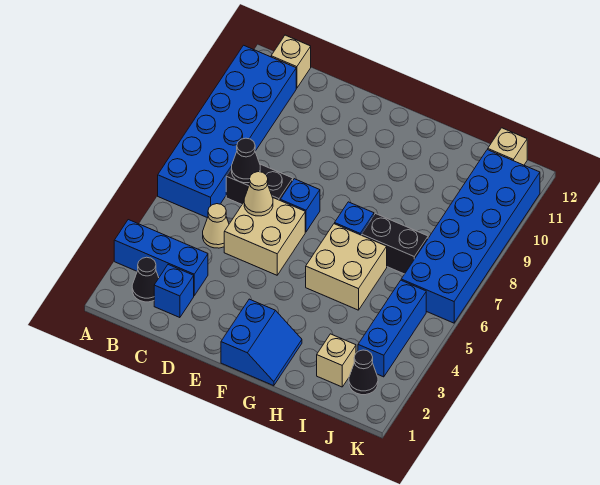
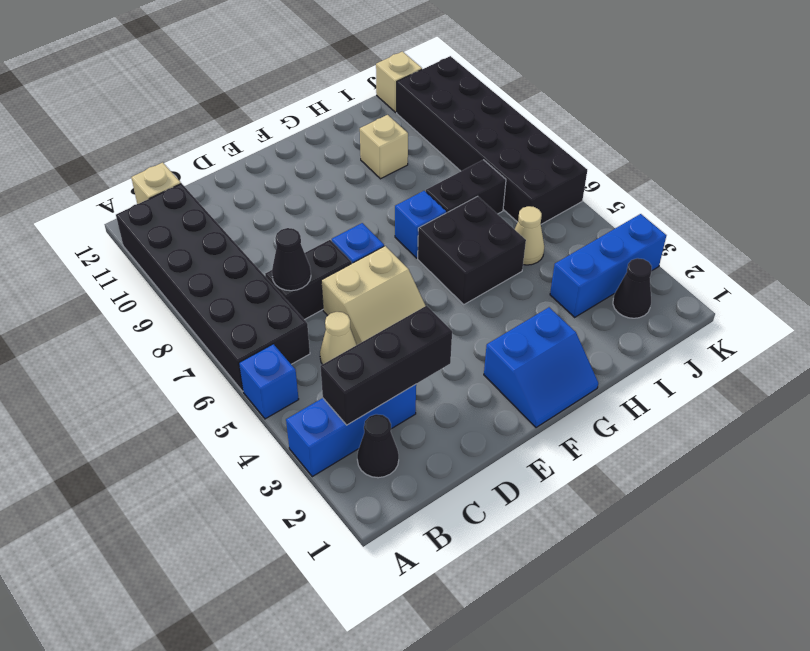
blue 2x6 brick [158,45,296,218] -> black 2x6 brick [116,184,310,391]
none -> black 1x3 brick [320,306,452,425]
blue 1x1 brick [154,265,194,318] -> blue 1x1 brick moved to [239,344,299,419]
tan 2x2 brick [224,198,305,275] -> tan 2x2 slope [321,246,425,345]
tan 1x1 cone [244,172,273,216] -> tan 1x1 cone moved to [515,206,544,265]
blue 2x2 slope [221,299,302,386] -> blue 2x2 slope turned to [484,307,598,428]
tan 2x2 brick [306,224,387,310] -> black 2x2 brick [418,196,526,304]
tan 1x1 brick [317,334,356,387] -> tan 1x1 brick moved to [360,115,408,179]
blue 1x3 brick [358,280,426,377] -> blue 1x3 brick turned to [550,214,666,317]
blue 2x6 brick [401,150,540,323] -> black 2x6 brick [397,56,587,224]

